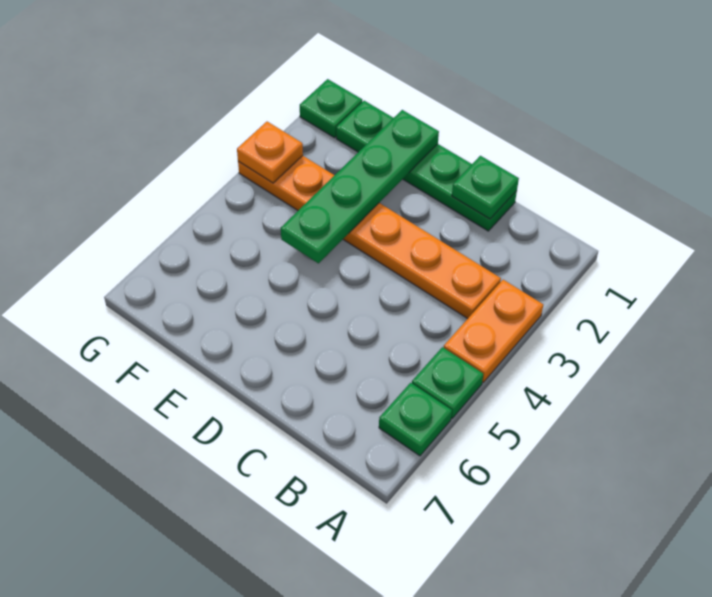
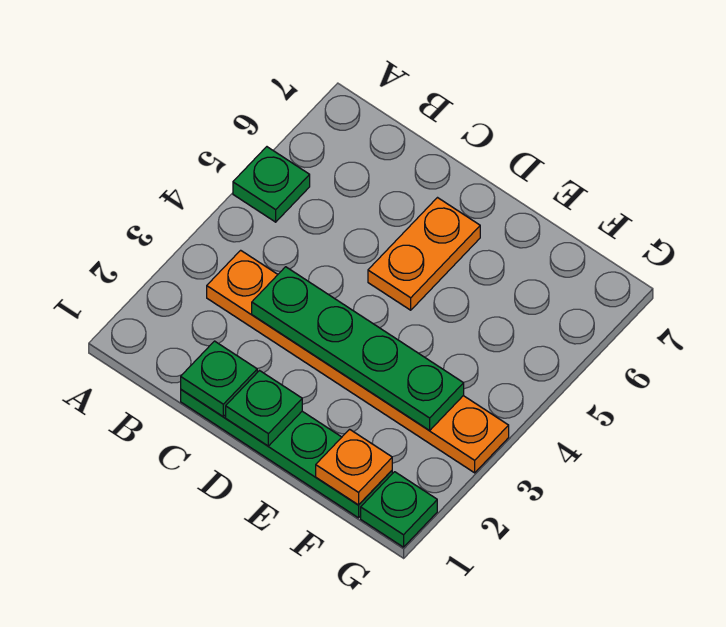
orange 1x2 plate [444,280,543,382] -> orange 1x2 plate moved to [368,198,480,310]
green 1x1 plate [379,383,452,456] -> green 1x1 plate moved to [226,371,302,446]
green 1x4 plate [281,110,439,263] -> green 1x4 plate turned to [252,267,464,431]
orange 1x1 plate [237,122,303,183] -> orange 1x1 plate moved to [316,429,392,505]

